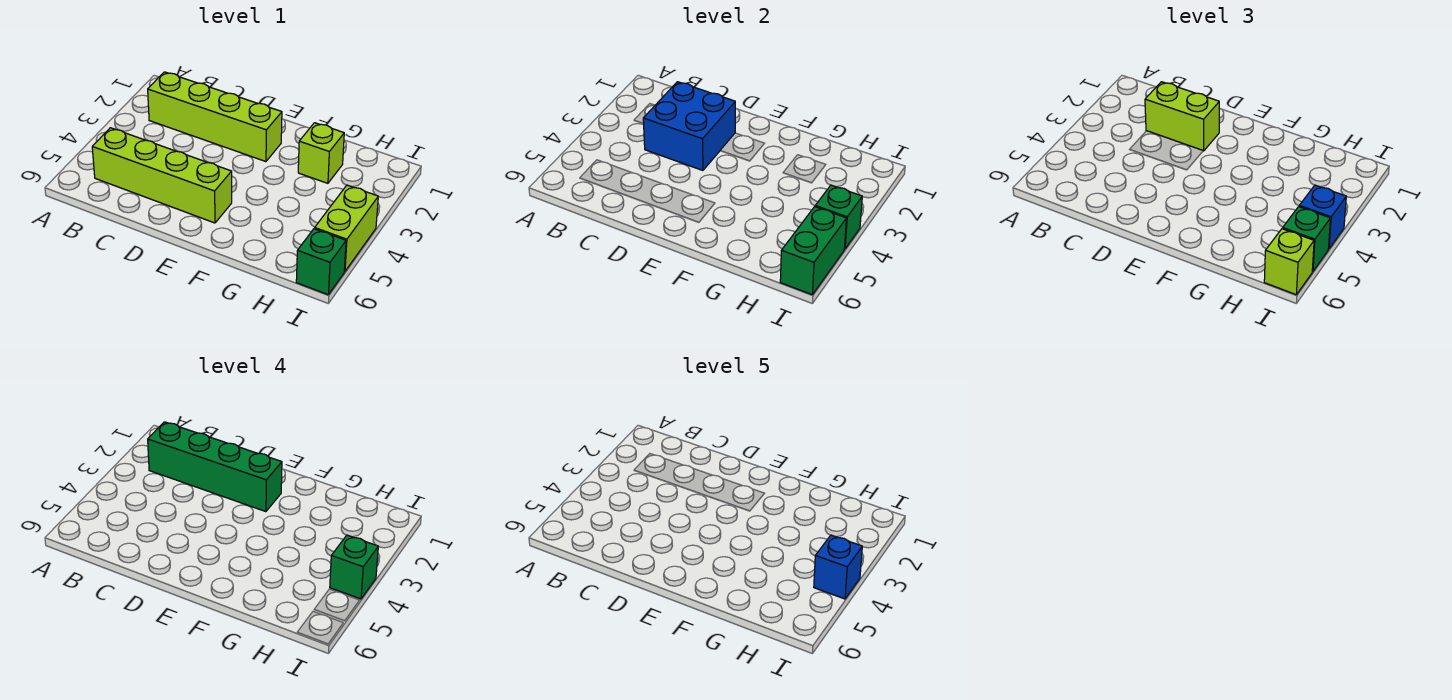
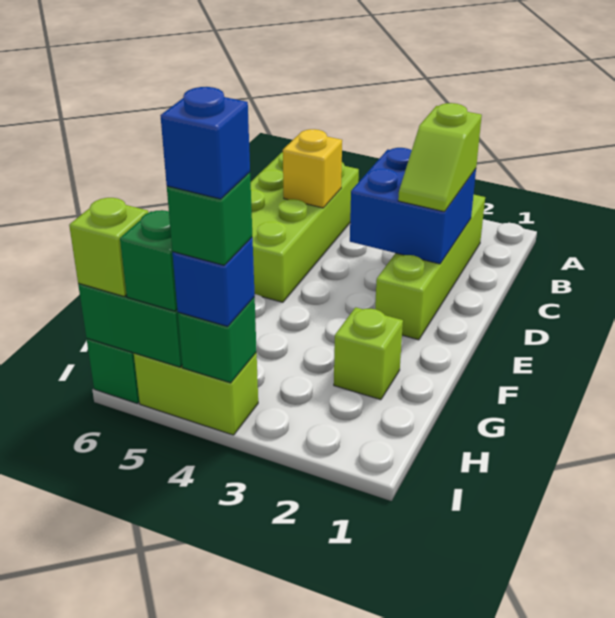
green 1x4 brick [148,422,282,512] -> none
lime 1x4 brick [92,128,232,223] -> lime 2x4 brick [251,152,359,302]
lime 1x2 brick [1145,82,1219,151] -> lime 1x2 slope [398,103,482,212]
none -> yellow 1x1 brick [283,129,342,208]

